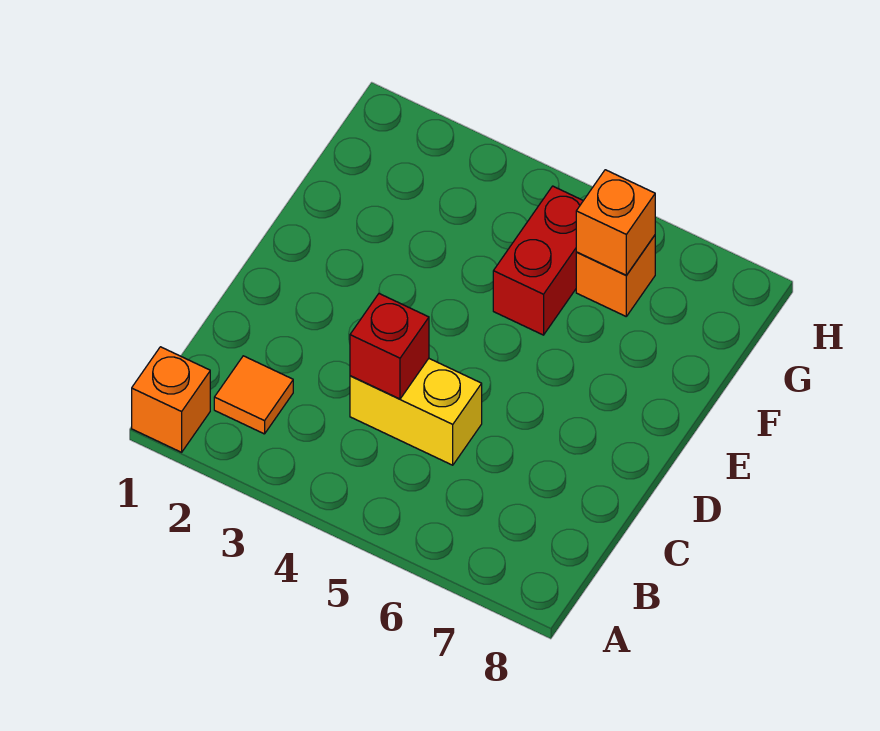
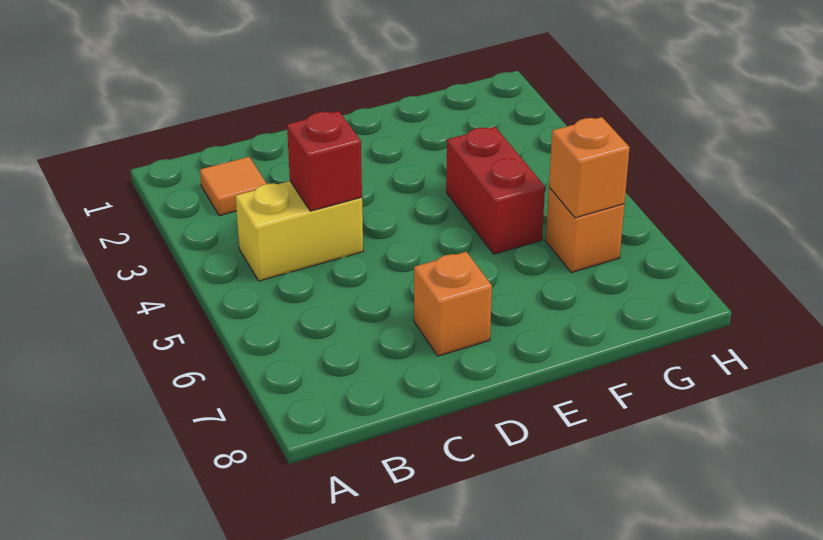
orange 1x1 brick [132,347,210,452] -> orange 1x1 brick moved to [414,252,492,356]
yellow 1x2 brick [350,359,482,465] -> yellow 1x2 brick turned to [235,181,363,281]
red 1x2 brick [493,186,583,335] -> red 1x2 brick turned to [446,127,545,254]

